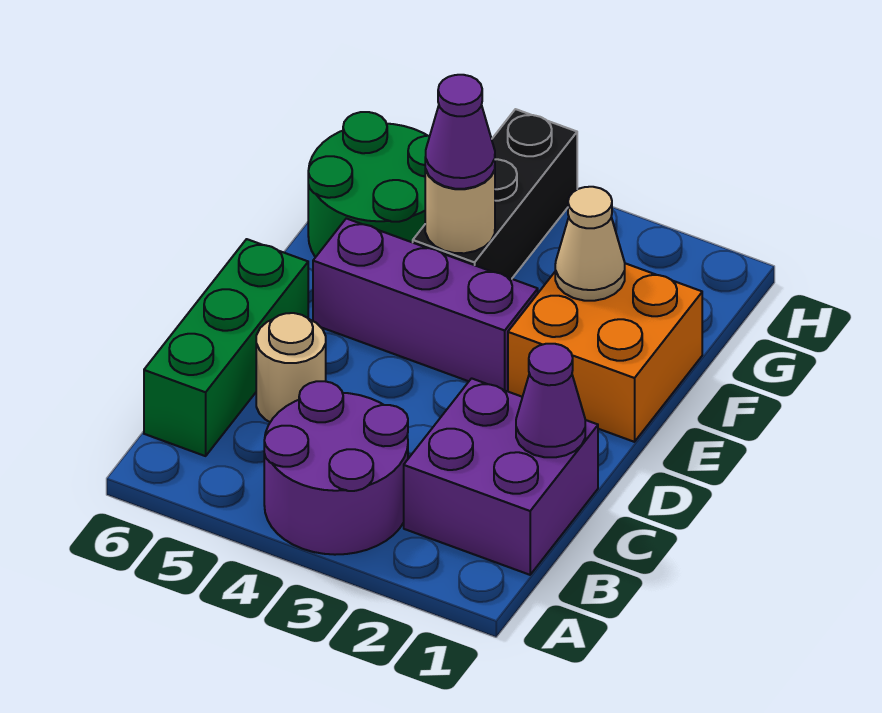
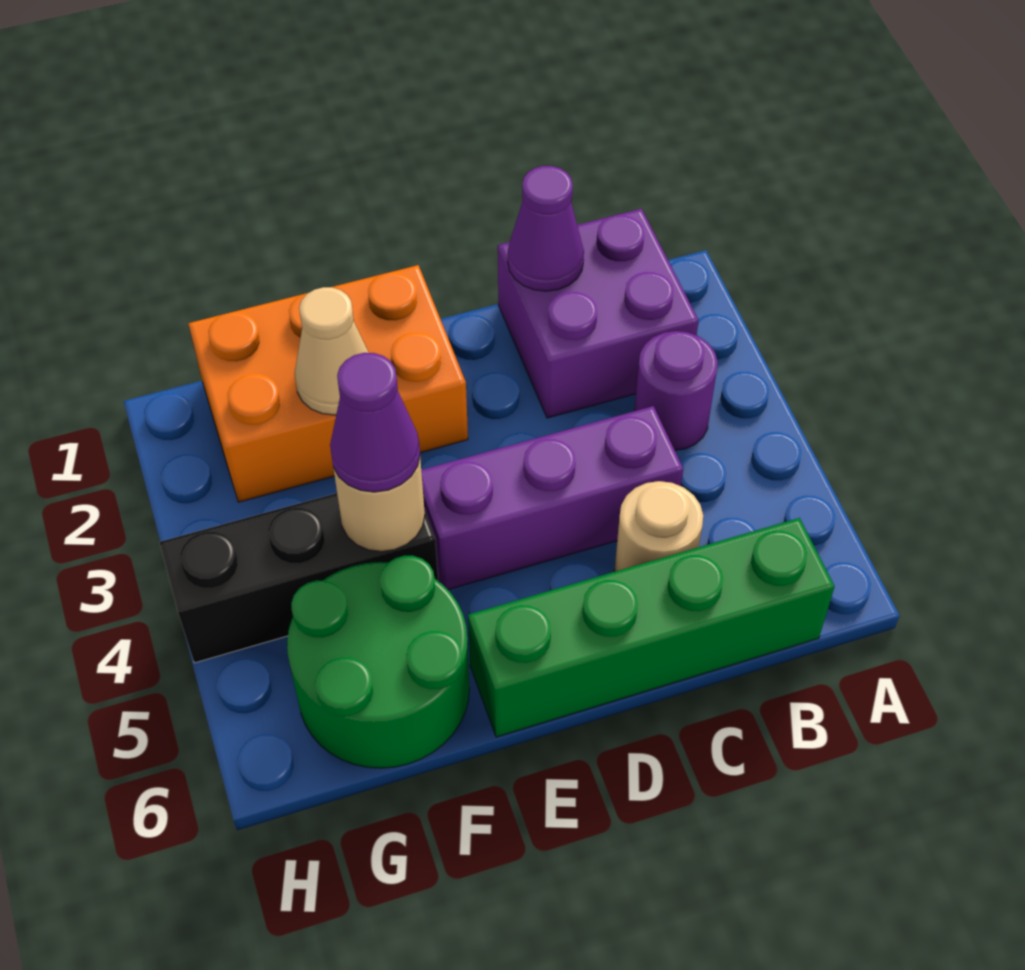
purple 2x2 round brick [264,381,408,555] -> purple 1x1 round brick [634,331,718,450]
green 1x3 brick [144,239,308,456] -> green 1x4 brick [468,518,835,737]
orange 2x2 brick [508,263,702,442] -> orange 2x3 brick [188,265,468,502]
purple 1x3 brick [313,218,538,391] -> purple 1x3 brick turned to [421,406,683,590]

